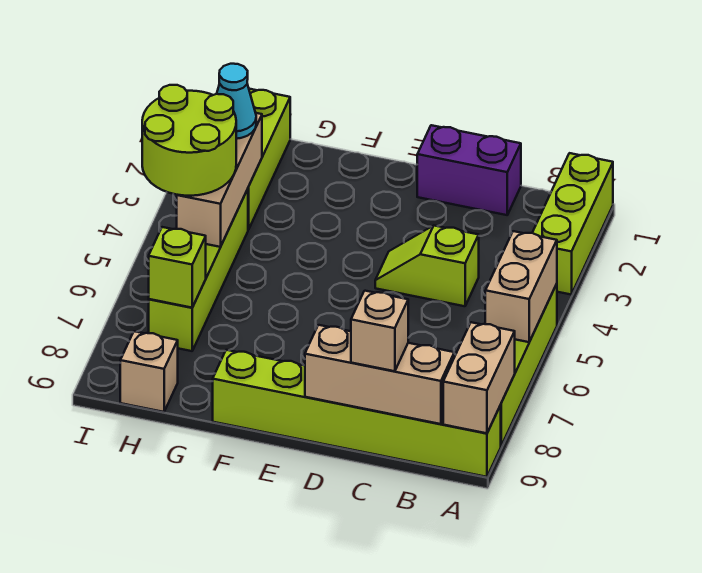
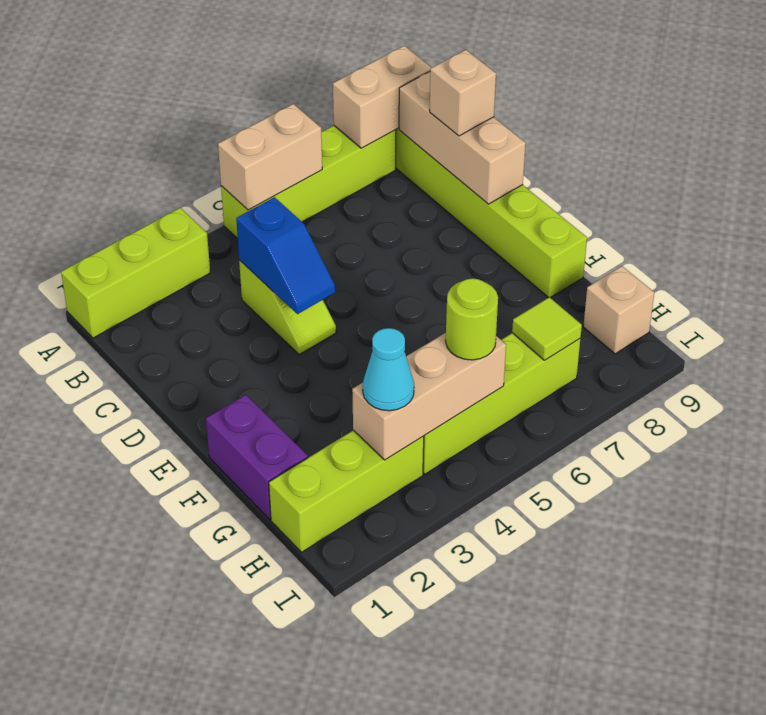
purple 1x2 brick [417,125,521,215] -> purple 1x2 brick moved to [206,395,308,519]
none -> blue 1x2 slope [236,197,335,314]
lime 2x2 round brick [142,85,236,196] -> lime 1x1 round brick [446,278,498,360]
lime 1x1 brick [149,227,206,308] -> lime 1x1 tile [512,297,582,360]

